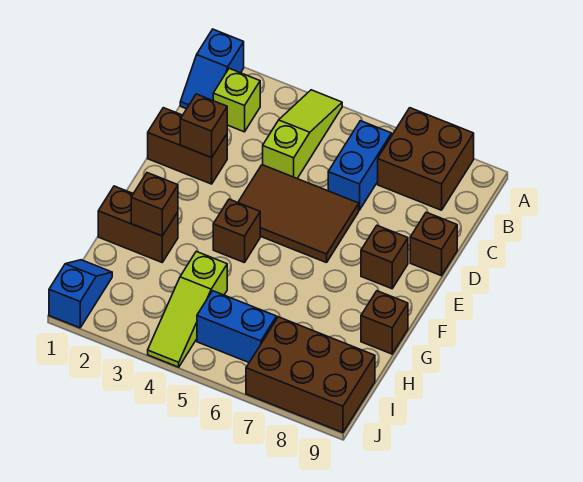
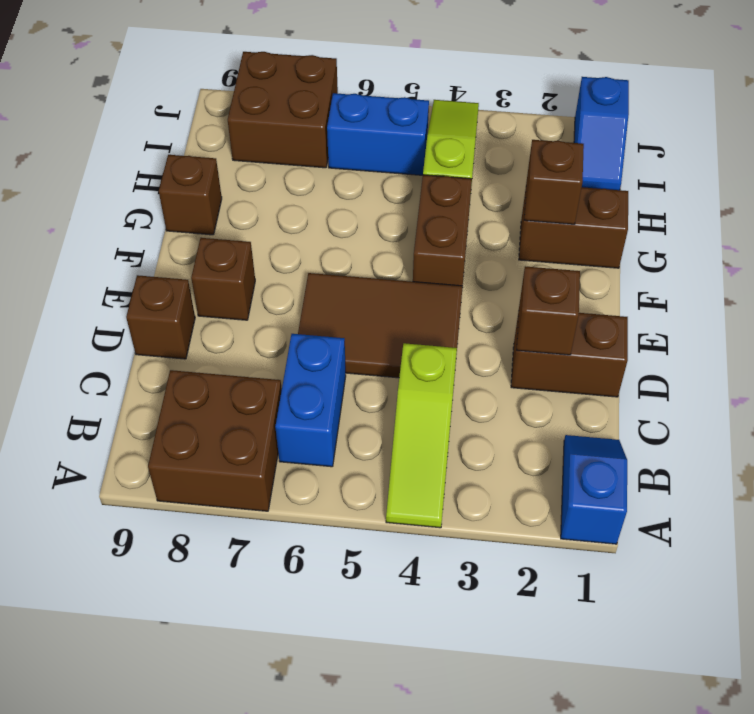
lime 1x1 brick [213,68,260,132] -> none
brown 1x1 brick [213,199,260,263] -> brown 1x2 brick [413,175,472,286]
brown 2x3 brick [246,317,375,433] -> brown 2x2 brick [228,52,338,168]

